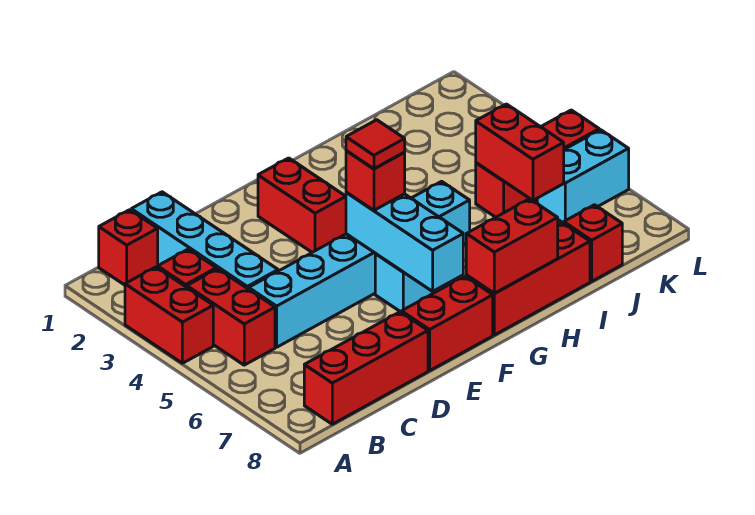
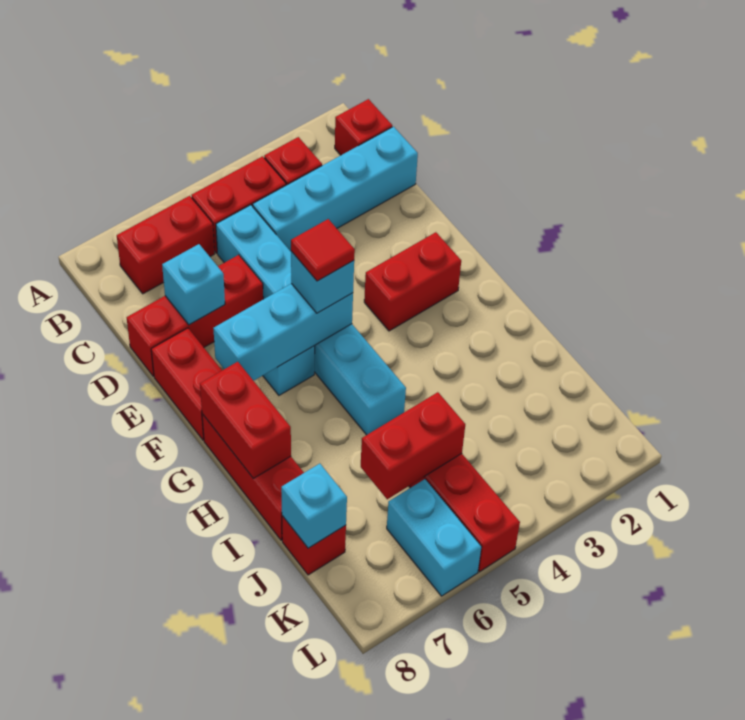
red 1x2 brick [125,267,213,363] -> red 1x2 brick moved to [117,196,215,294]
red 1x3 brick [304,312,428,424] -> red 1x3 brick turned to [127,255,263,376]
none -> cyan 1x1 brick [162,244,225,325]
red 1x1 brick [346,151,405,210] -> cyan 1x1 brick [291,251,354,313]
none -> cyan 1x1 brick [281,464,347,548]

